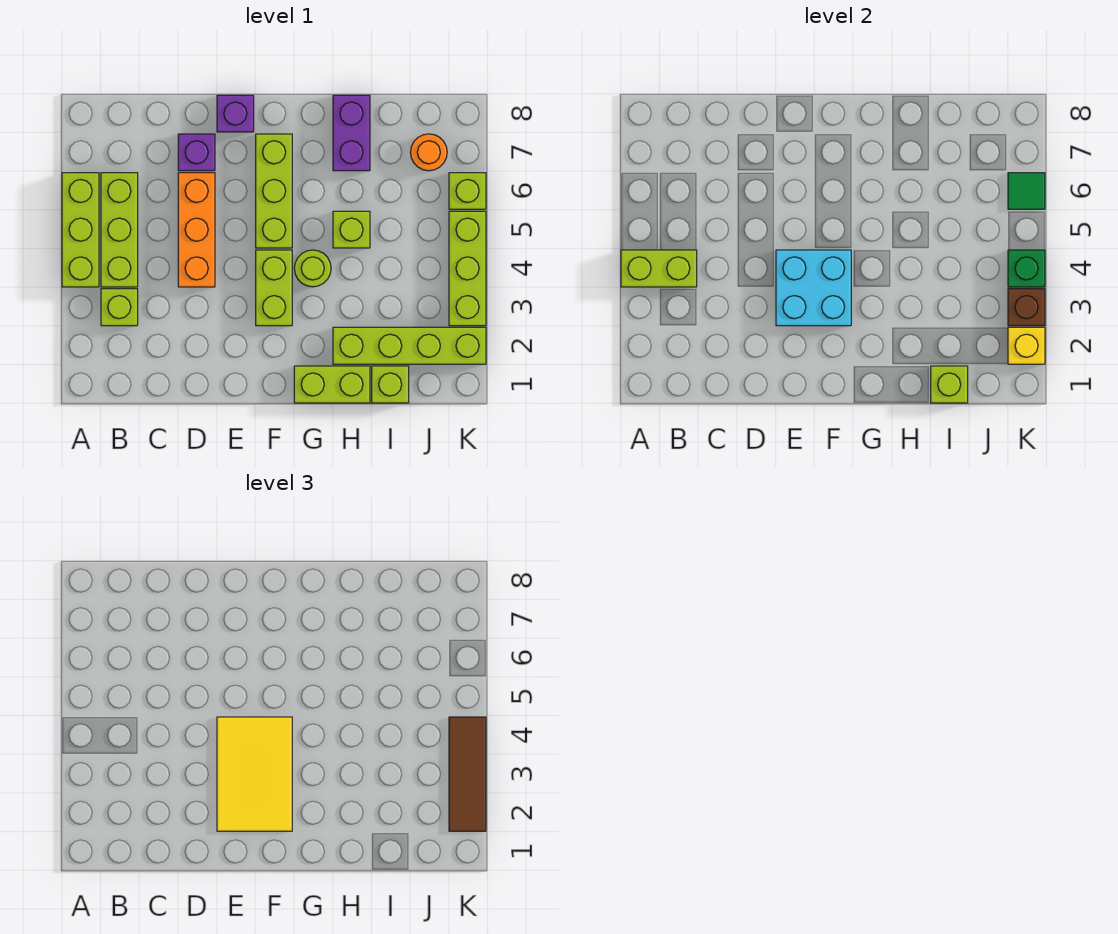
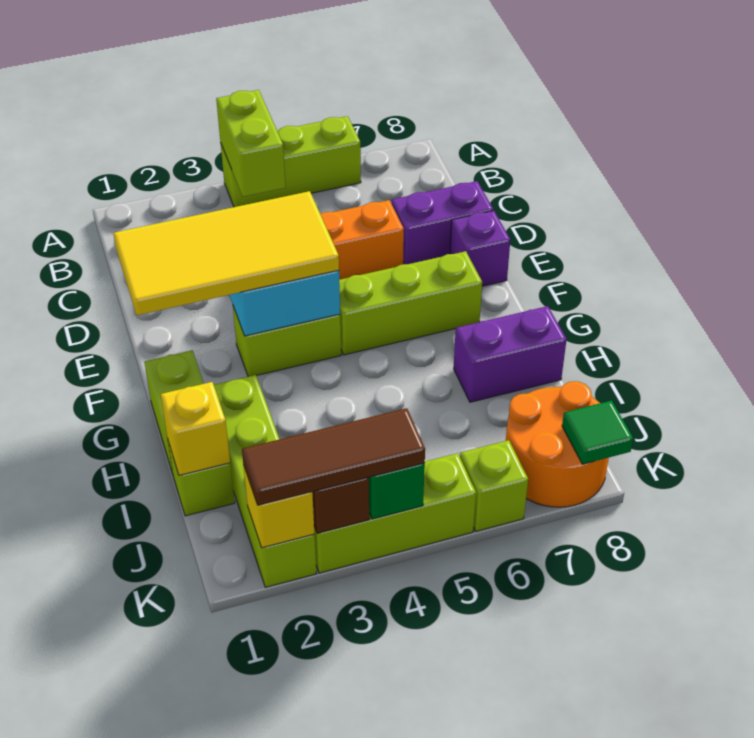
lime 1x1 brick [101,289,138,326] -> none
lime 1x3 brick [101,173,138,287] -> none
purple 1x1 brick [178,134,215,171] -> purple 1x2 brick [392,181,493,264]
yellow 2x3 tile [217,717,292,831] -> yellow 2x4 tile [113,191,339,315]
lime 1x1 round brick [294,250,331,287] -> none
lime 1x1 brick [333,211,370,248] -> none
lime 1x1 brick [931,366,968,403] -> yellow 1x1 brick [161,382,230,475]
orange 1x1 round brick [410,134,447,171] -> orange 2x2 round brick [506,381,609,507]
green 1x1 tile [1008,173,1045,209] -> green 1x1 tile moved to [562,401,633,464]

